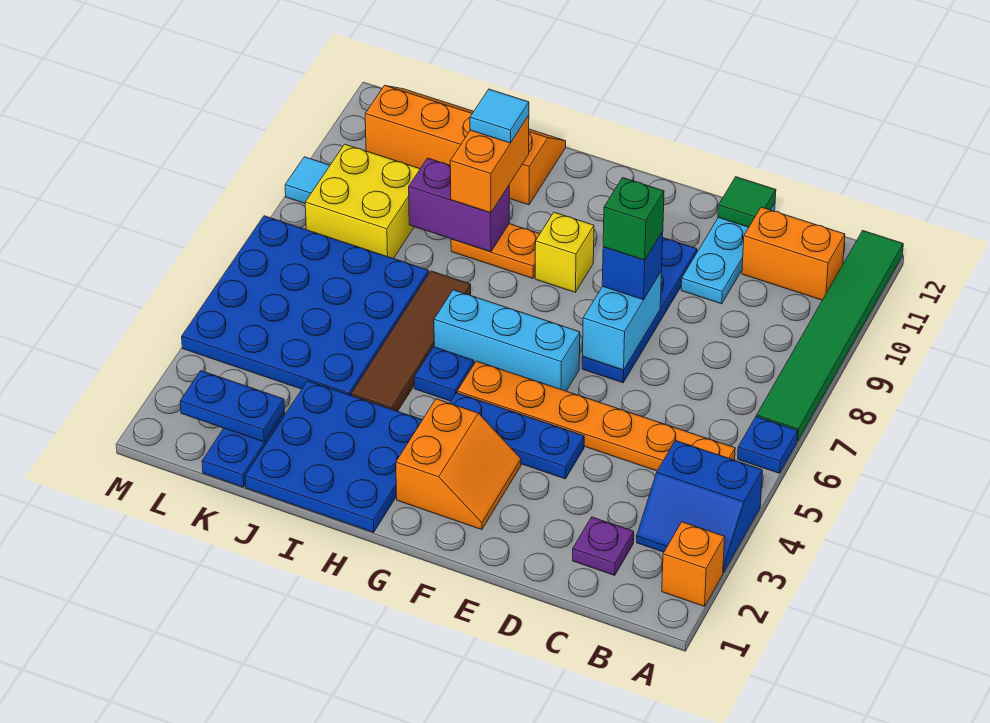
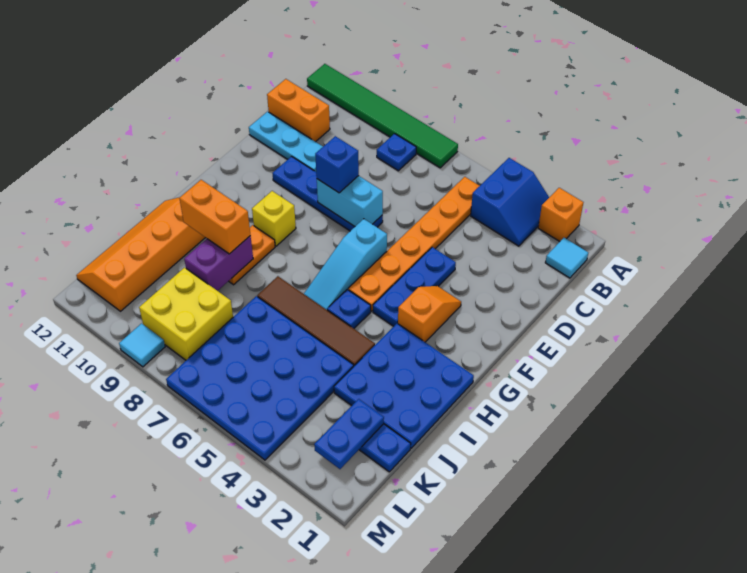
blue 1x1 plate [738,416,798,473] -> blue 1x1 plate moved to [377,134,416,171]
orange 1x2 brick [742,207,845,300] -> orange 1x2 brick turned to [267,79,330,142]
purple 1x1 plate [572,517,634,575] -> none
green 1x1 tile [718,177,776,227] -> none
green 1x1 brick [603,178,664,260] -> none
orange 2x2 slope [396,399,521,530] -> orange 1x2 slope [398,286,461,342]
cyan 1x3 brick [434,290,580,391] -> cyan 1x3 slope [304,219,387,310]
cyan 1x1 tile [470,89,529,143] -> cyan 1x1 tile moved to [545,238,588,278]

